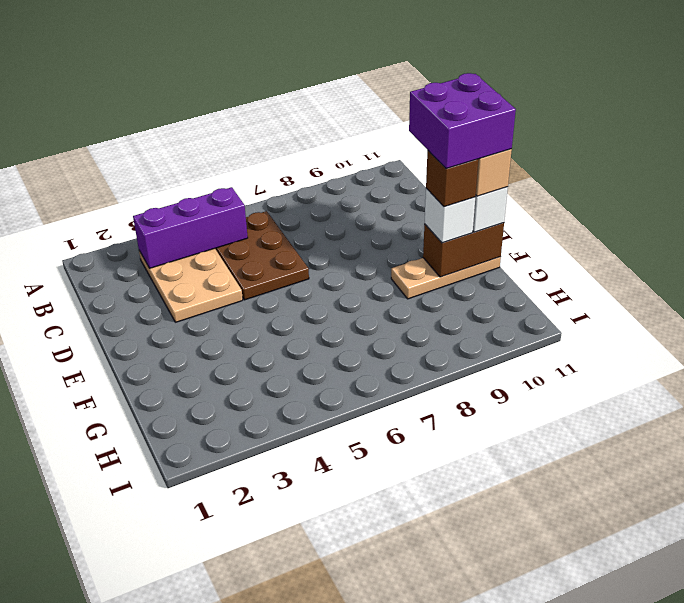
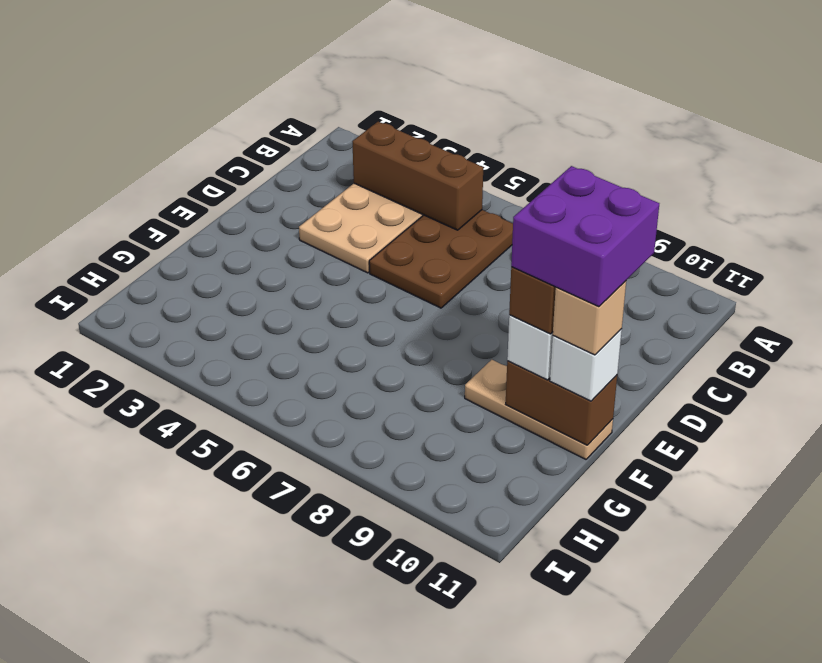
purple 1x3 brick [133,187,248,268] -> brown 1x3 brick [352,122,483,230]

